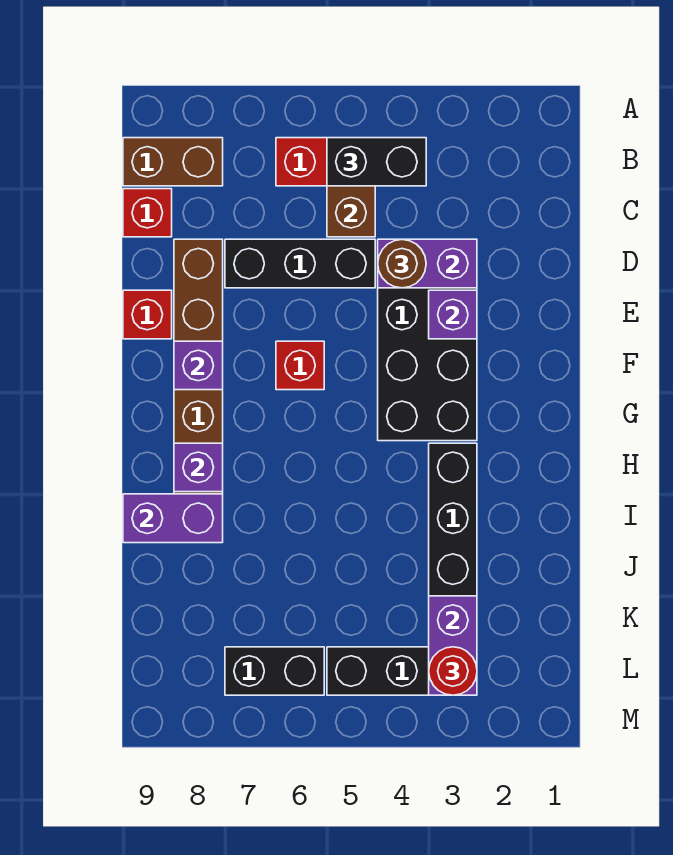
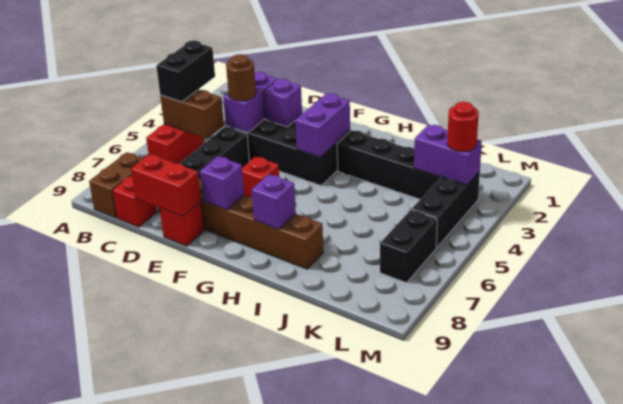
none -> red 1x2 brick [131,154,201,217]
purple 1x2 brick [123,494,223,543] -> purple 1x2 brick moved to [295,93,350,157]

